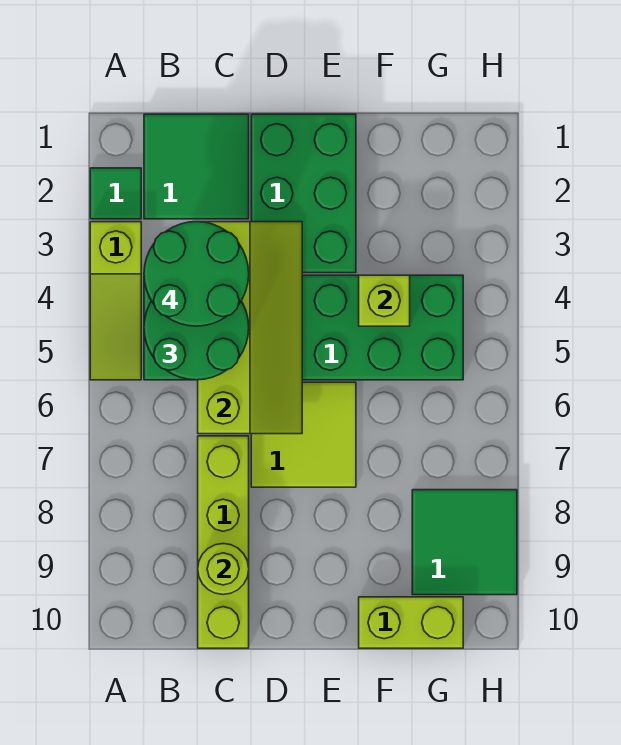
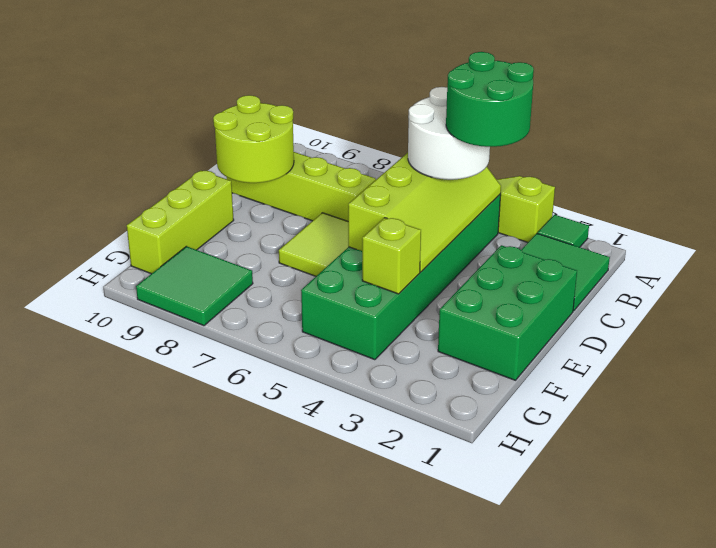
green 2x2 round brick [144,301,249,380] -> white 2x2 round brick [408,87,490,180]
lime 2x4 slope [198,222,302,434] -> lime 2x4 slope turned to [348,153,501,272]
lime 1x1 round brick [198,544,249,595] -> lime 2x2 round brick [213,95,294,183]
green 2x3 brick [251,114,356,273] -> green 2x3 brick turned to [438,245,577,380]
lime 1x2 brick [359,597,463,648] -> lime 1x3 brick [127,170,234,274]

